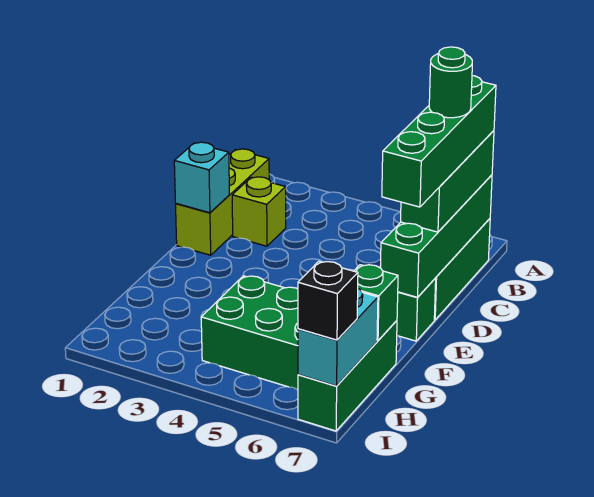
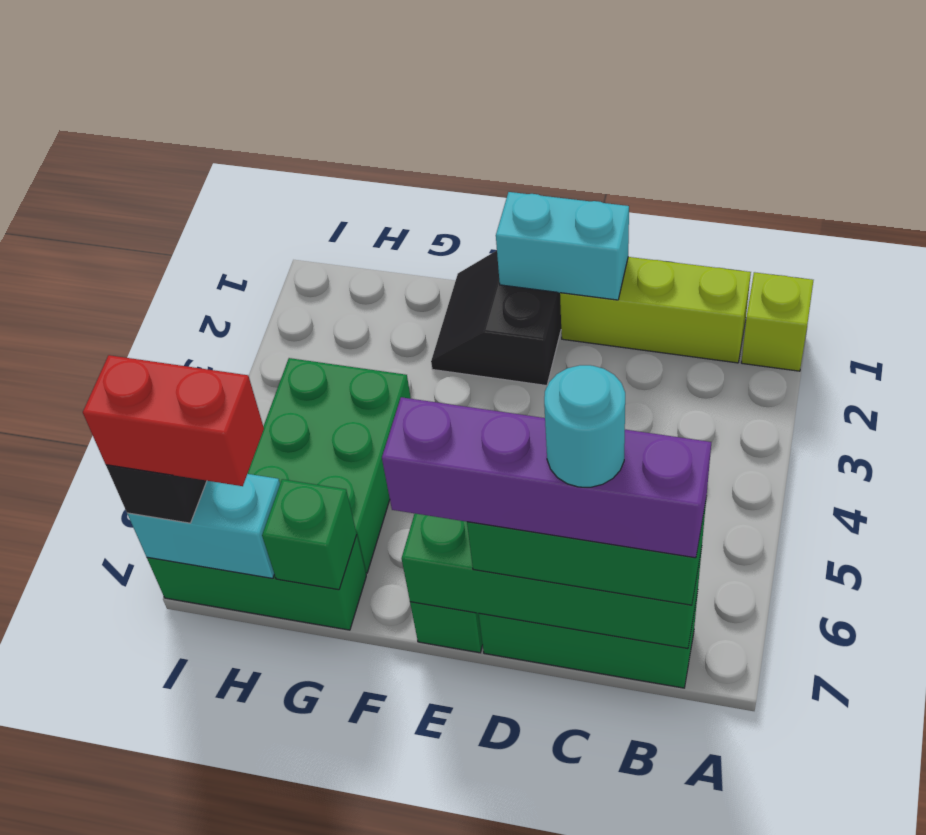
green 1x4 brick [382,76,496,207] -> purple 1x4 brick [382,397,711,558]
lime 1x1 brick [232,177,286,246] -> lime 1x1 brick moved to [741,272,813,371]
green 1x1 round brick [429,47,472,118] -> cyan 1x1 round brick [544,365,625,487]
cyan 1x1 brick [174,142,229,213] -> cyan 1x2 brick [496,192,629,300]
none -> black 2x2 slope [431,251,561,386]
none -> red 1x2 brick [83,355,264,486]

